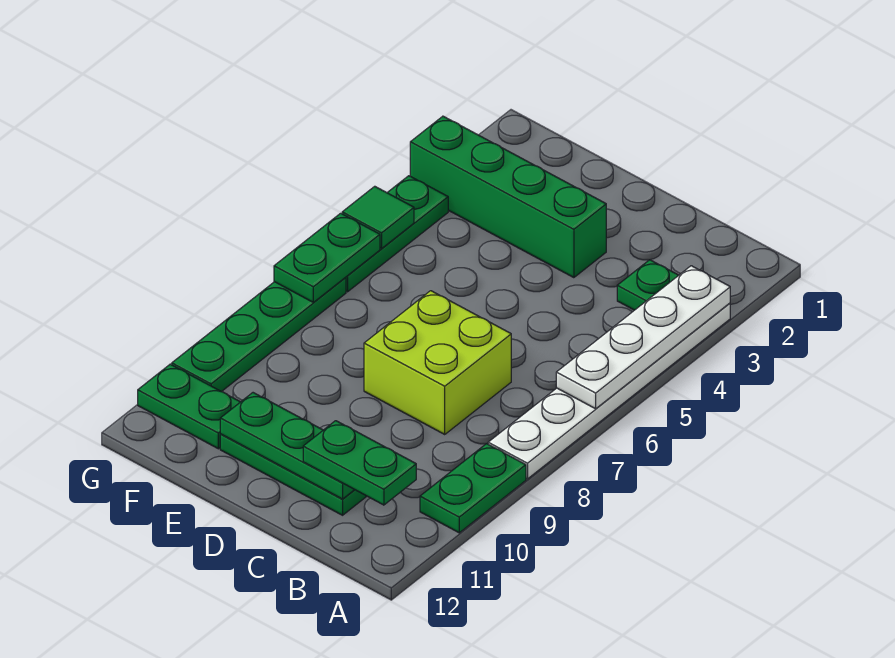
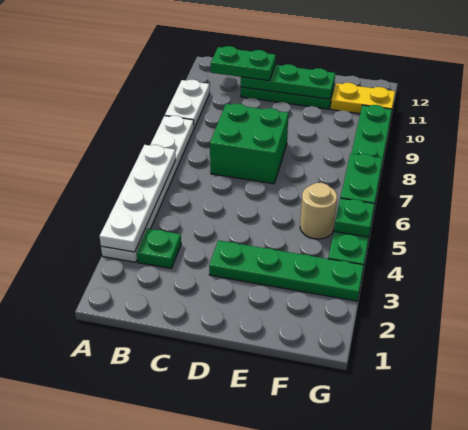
green 1x2 plate [420,444,526,533] -> white 1x2 plate [165,80,210,128]
lime 2x2 brick [364,291,511,434] -> green 2x2 brick [210,104,289,184]
green 1x4 brick [410,116,606,278] -> green 1x4 plate [209,240,364,301]
none -> tan 1x1 round brick [300,183,337,239]
green 1x2 plate [138,364,240,449] -> yellow 1x2 plate [331,83,395,114]
green 1x1 tile [342,186,414,249] -> green 1x1 plate [334,198,374,237]

